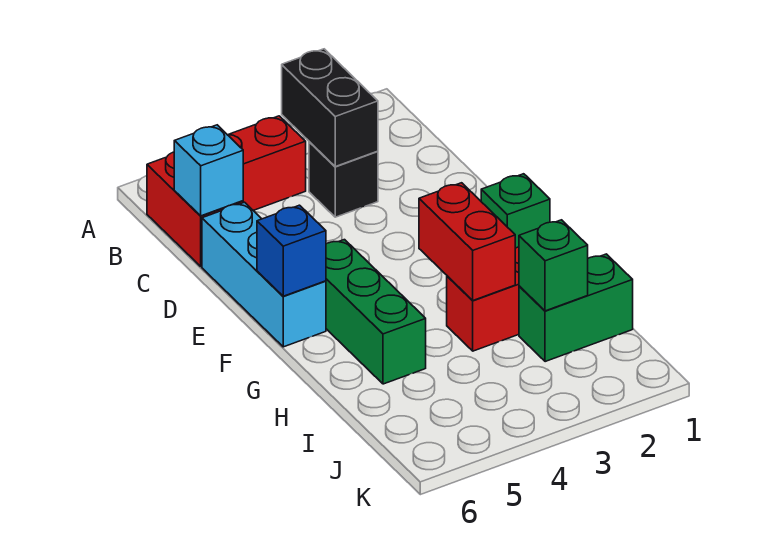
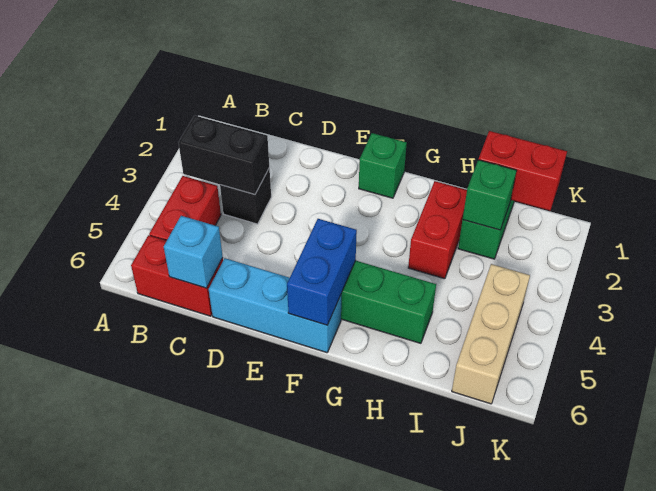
blue 1x1 brick [257,205,326,296] -> blue 1x2 brick [287,219,357,325]
red 1x2 brick [419,183,515,300] -> red 1x2 brick moved to [478,131,567,211]
none -> tan 1x3 brick [452,264,530,404]

